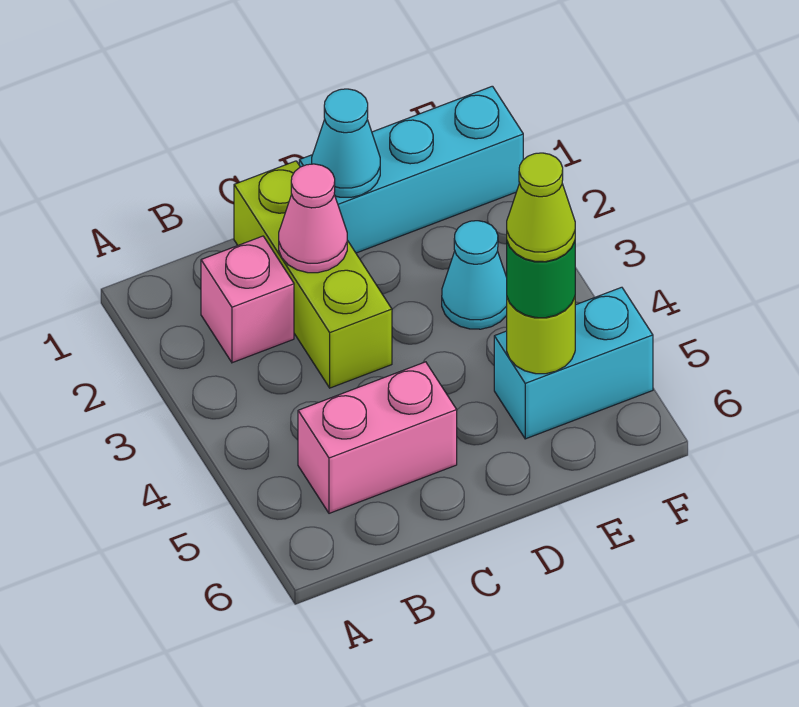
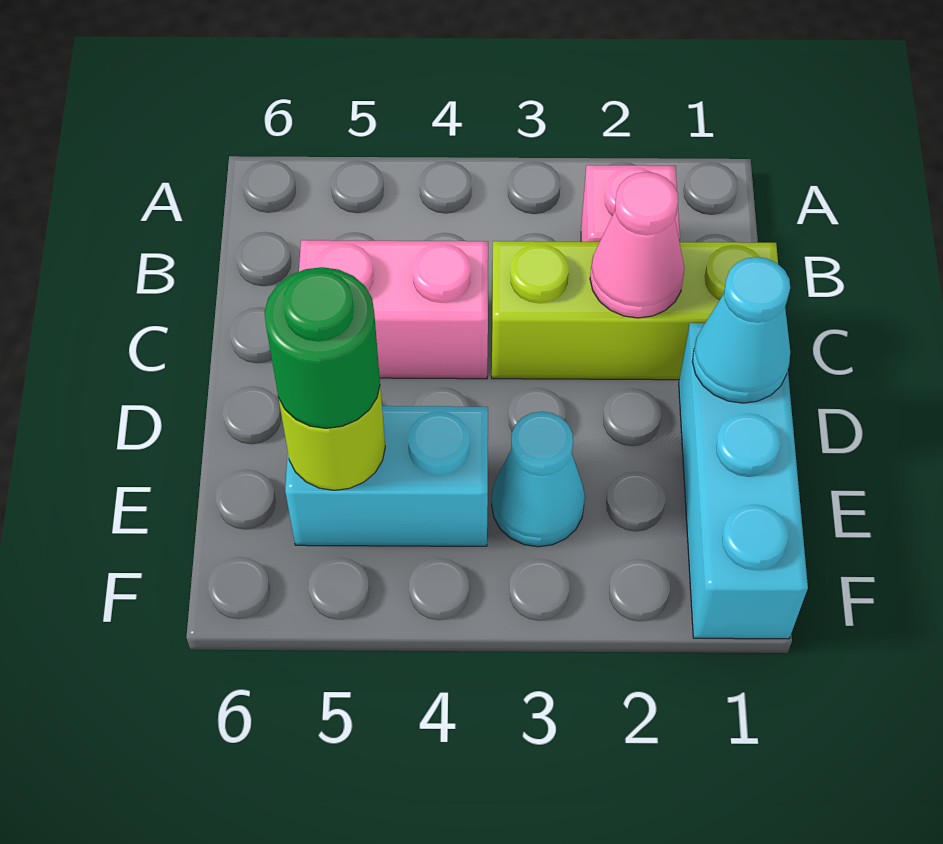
pink 1x2 brick [298,362,457,513] -> pink 1x2 brick turned to [299,240,488,379]
cyan 1x2 brick [494,287,653,439] -> cyan 1x2 brick turned to [285,406,488,546]
lime 1x1 cone [507,153,575,262] -> none

